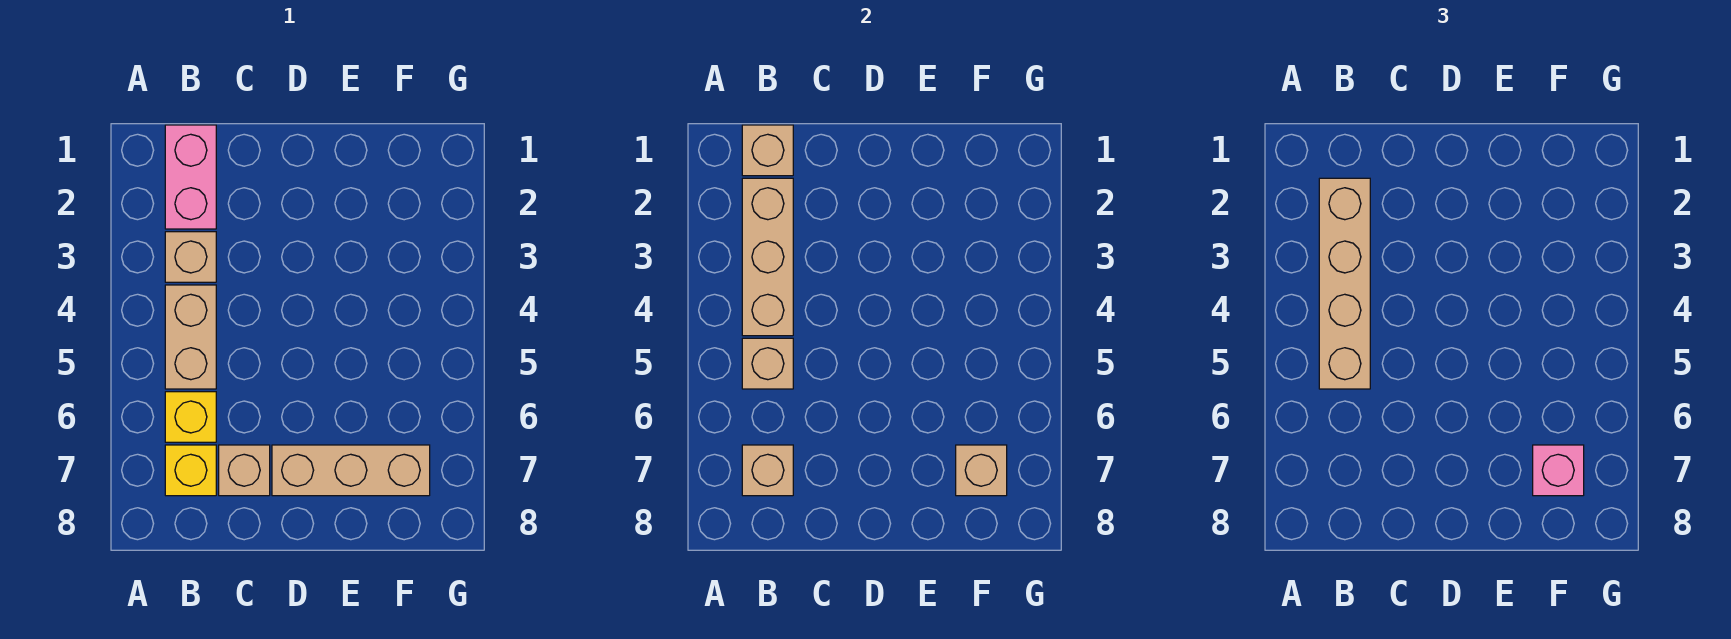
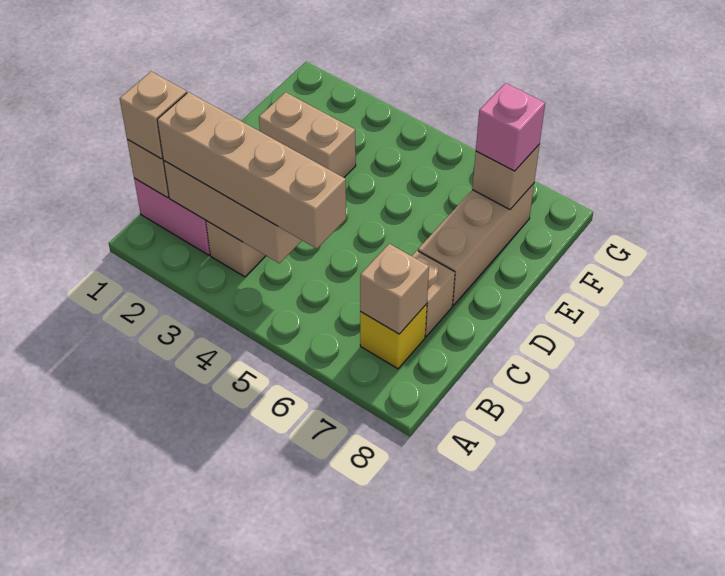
tan 1x2 brick [165,285,216,389] -> tan 1x2 brick moved to [259,92,356,178]
tan 1x1 brick [742,338,793,389] -> tan 1x1 brick moved to [120,72,187,159]
yellow 1x1 brick [165,392,216,442] -> none

